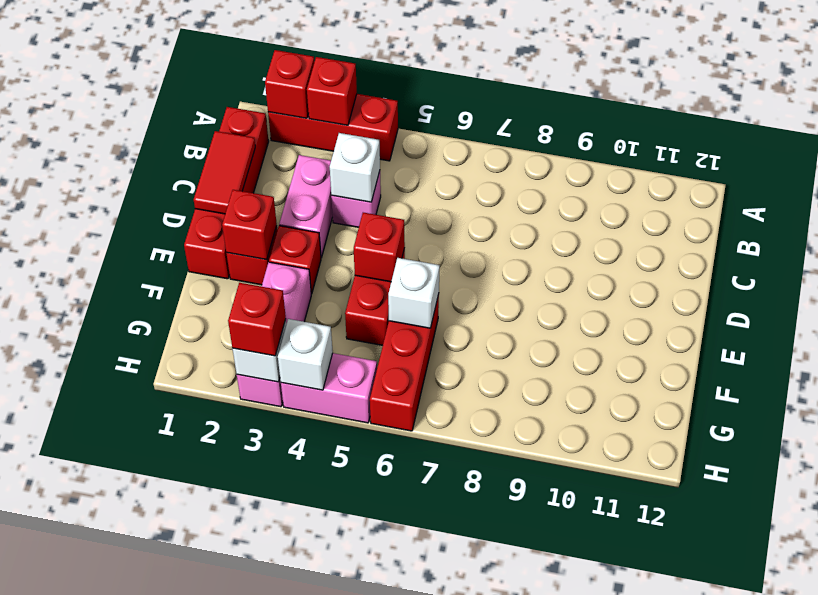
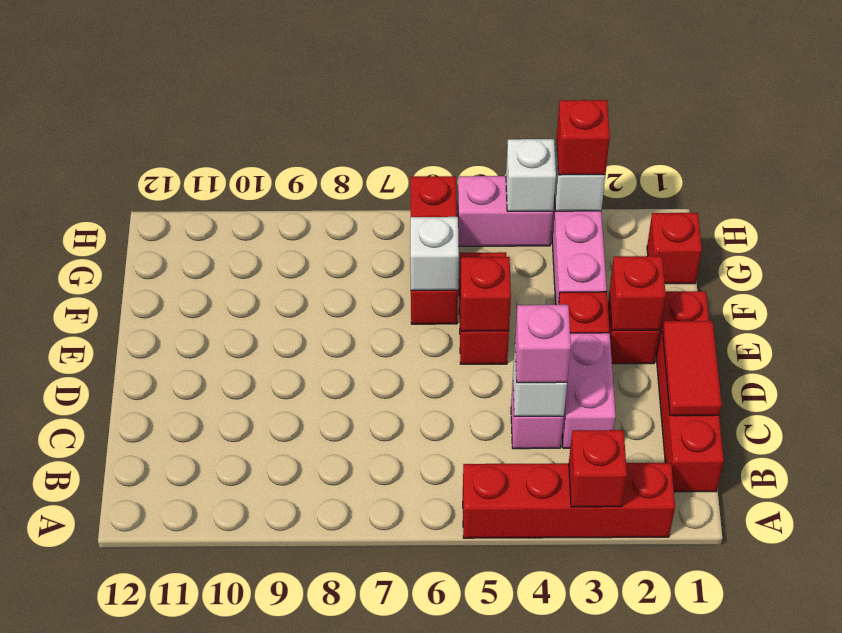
red 1x3 brick [268,94,398,161] -> red 1x4 brick [463,463,675,538]
red 1x1 brick [265,50,314,118] -> red 1x1 brick moved to [647,213,702,284]
none -> pink 1x1 brick [515,304,571,383]

